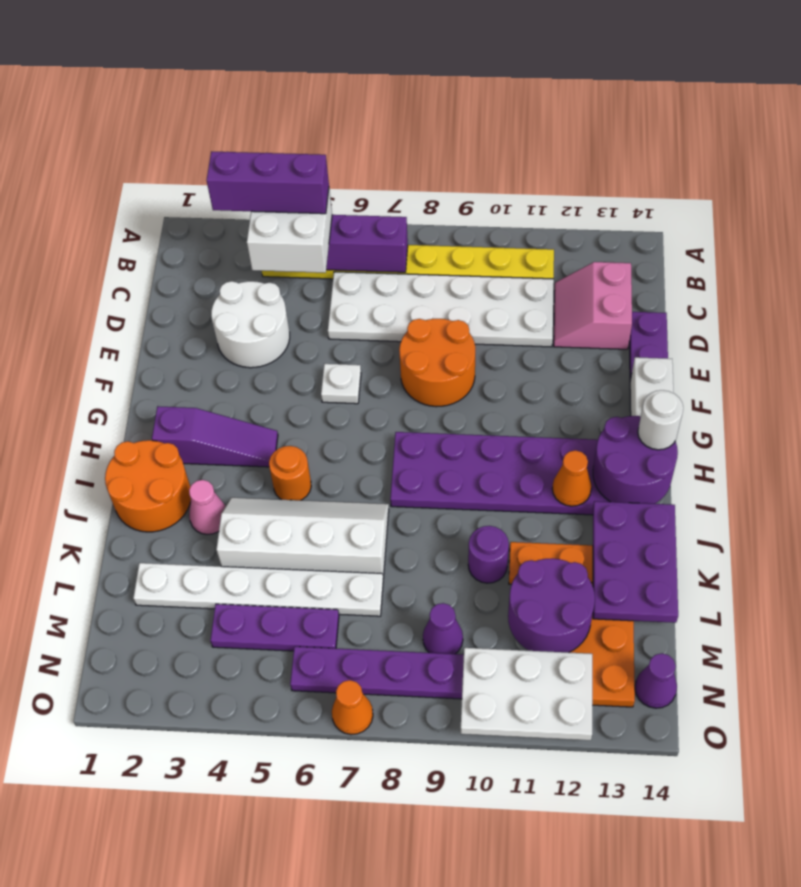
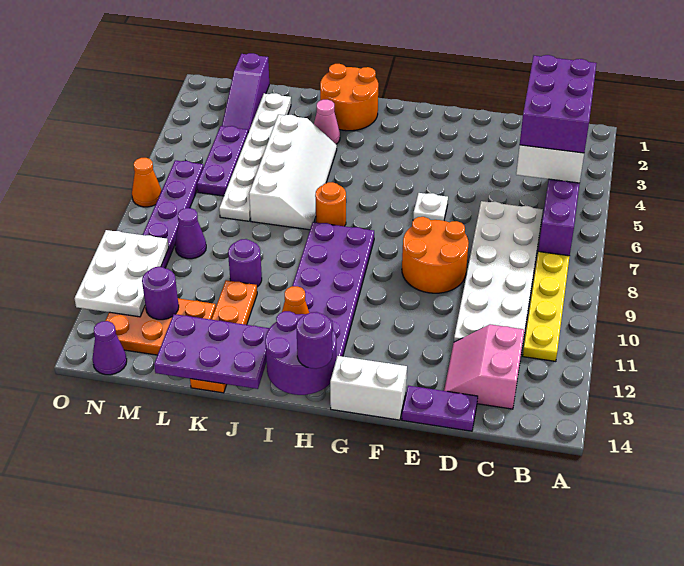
purple 1x3 brick [207,151,329,214] -> purple 2x3 brick [520,55,597,153]
pink 2x2 slope [554,262,632,349] -> pink 2x2 slope turned to [444,324,524,409]
white 2x2 round brick [211,281,290,368] -> none
purple 1x3 slope [152,406,278,467] -> purple 1x3 slope moved to [222,53,269,132]
white 1x1 round brick [638,390,683,450] -> purple 1x1 round brick [296,312,332,369]
orange 1x1 round brick [269,446,311,500] -> orange 1x1 round brick moved to [315,182,346,226]
purple 2x2 round brick [508,558,595,652] -> purple 1x1 round brick [142,267,179,320]

